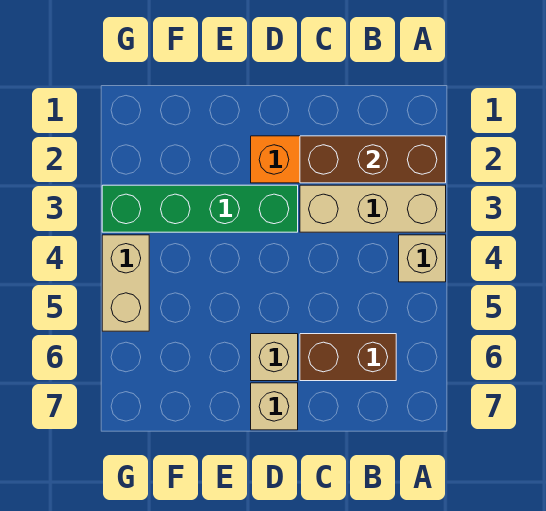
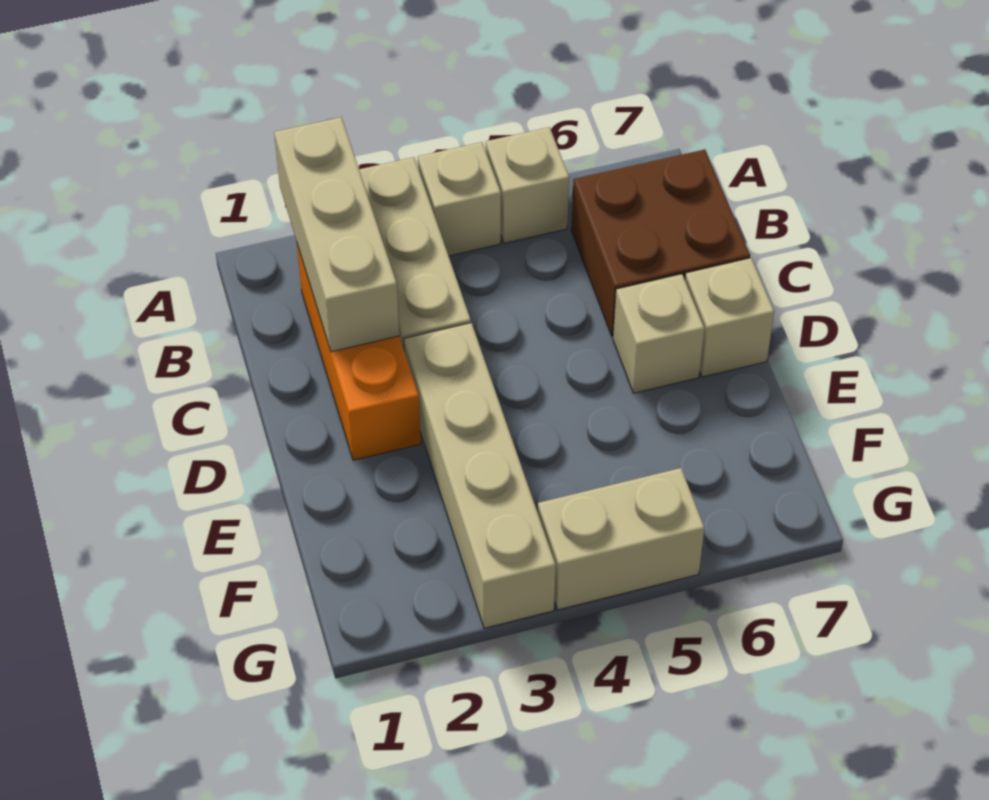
brown 1x3 brick [300,136,446,183] -> tan 1x3 brick [274,117,399,352]
none -> tan 1x1 brick [486,127,569,243]
brown 1x2 brick [300,334,396,381] -> brown 2x2 brick [571,150,750,337]
green 1x4 brick [102,185,298,232] -> tan 1x4 brick [404,323,556,628]

